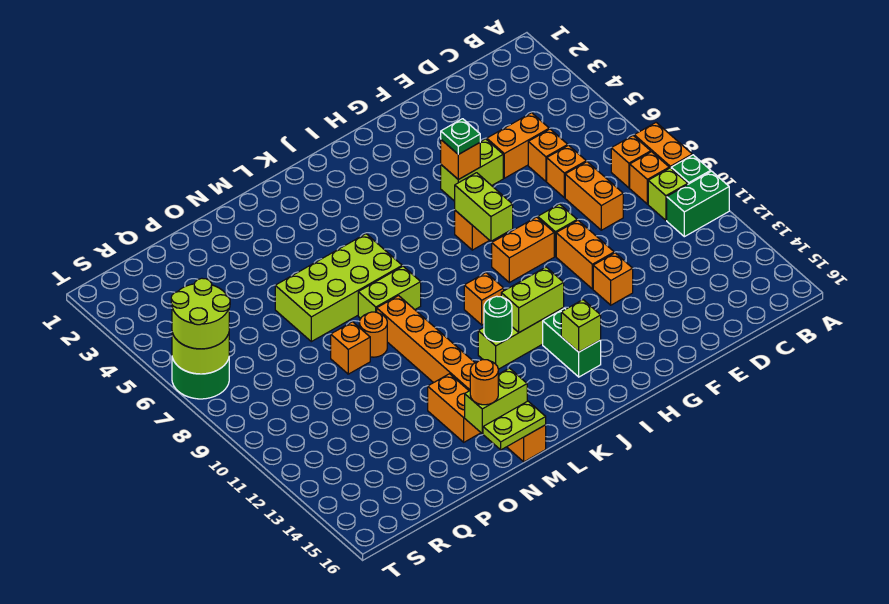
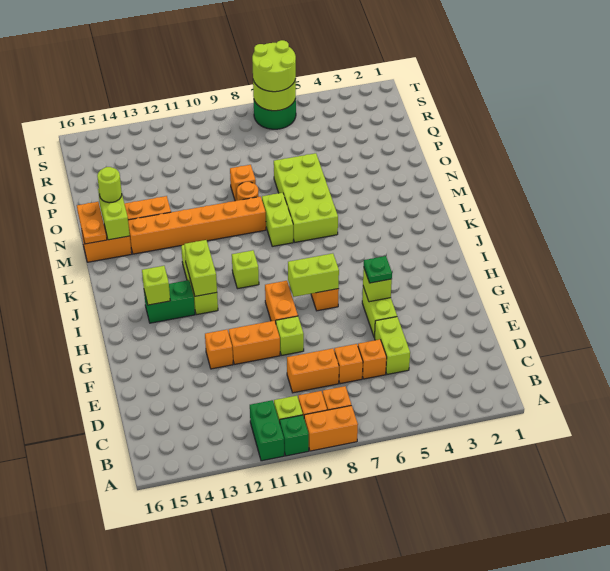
orange 1x2 brick [487,113,549,178] -> lime 1x2 brick [375,317,410,374]
orange 1x1 brick [441,140,480,180] -> lime 1x1 brick [363,269,392,302]
orange 1x1 brick [464,273,504,325] -> lime 1x1 brick [232,250,259,289]
green 1x1 round brick [484,296,512,342] -> none
lime 1x2 plate [483,401,546,450] -> orange 1x2 plate [77,202,107,244]
orange 1x1 round brick [470,360,498,405] -> lime 1x1 round brick [97,167,122,203]

